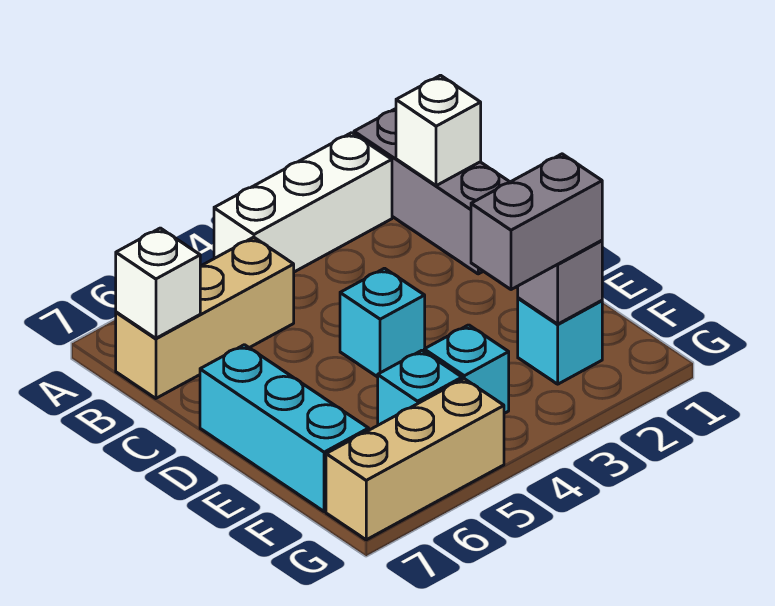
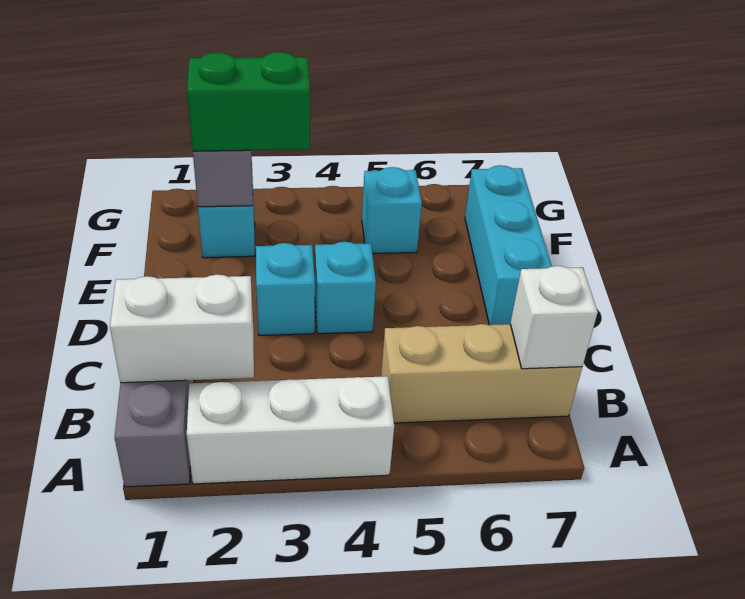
white 1x1 brick [396,75,481,186] -> white 1x2 brick [110,275,254,383]
grey 1x2 brick [471,154,602,290] -> green 1x2 brick [187,52,310,151]
cyan 1x1 brick [424,325,509,413] -> cyan 1x1 brick moved to [256,243,315,335]
tan 1x3 brick [326,379,504,540] -> none

